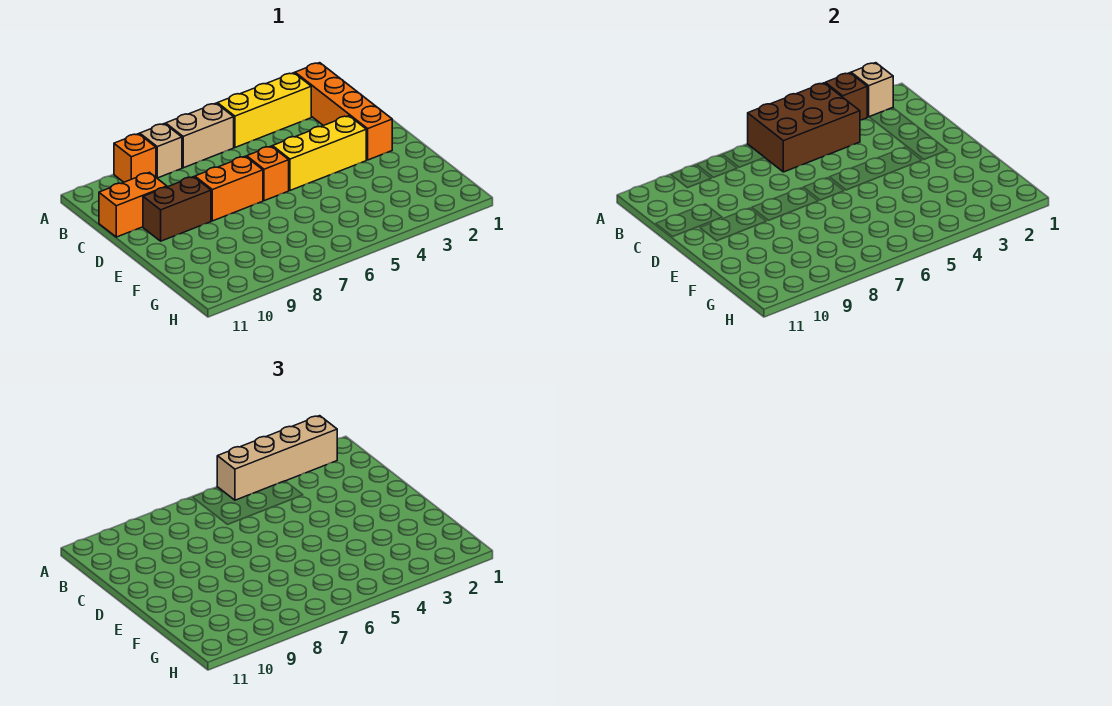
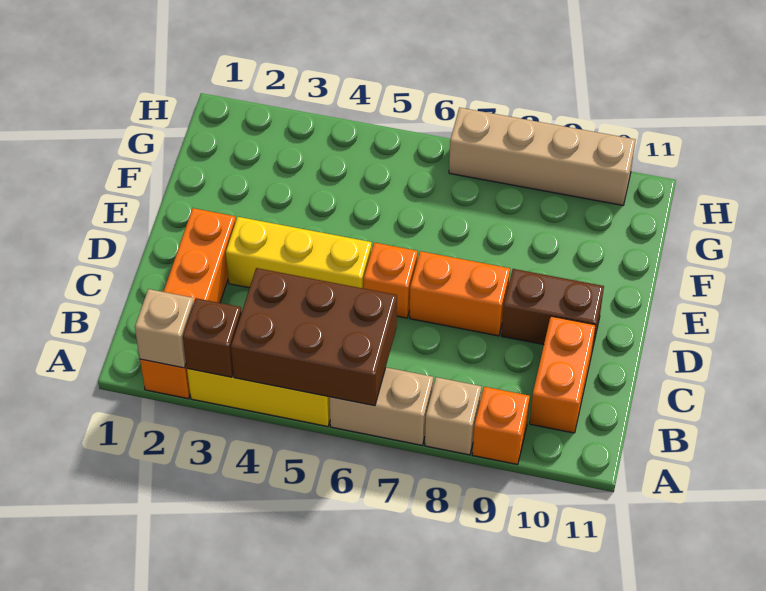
tan 1x4 brick [217,416,337,500] -> tan 1x4 brick moved to [449,108,635,205]
orange 1x2 brick [99,172,167,237] -> orange 1x2 brick turned to [530,316,596,433]

